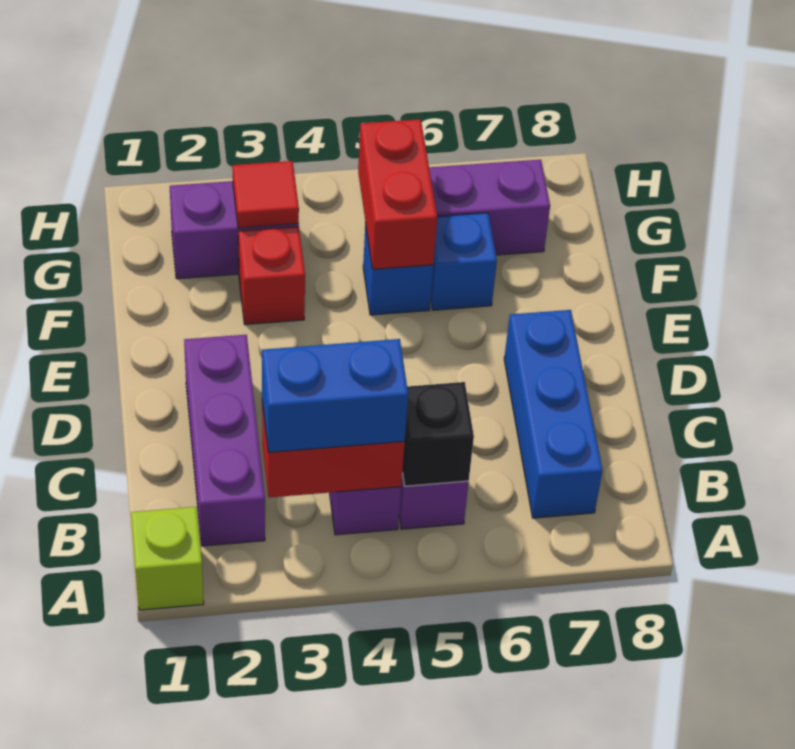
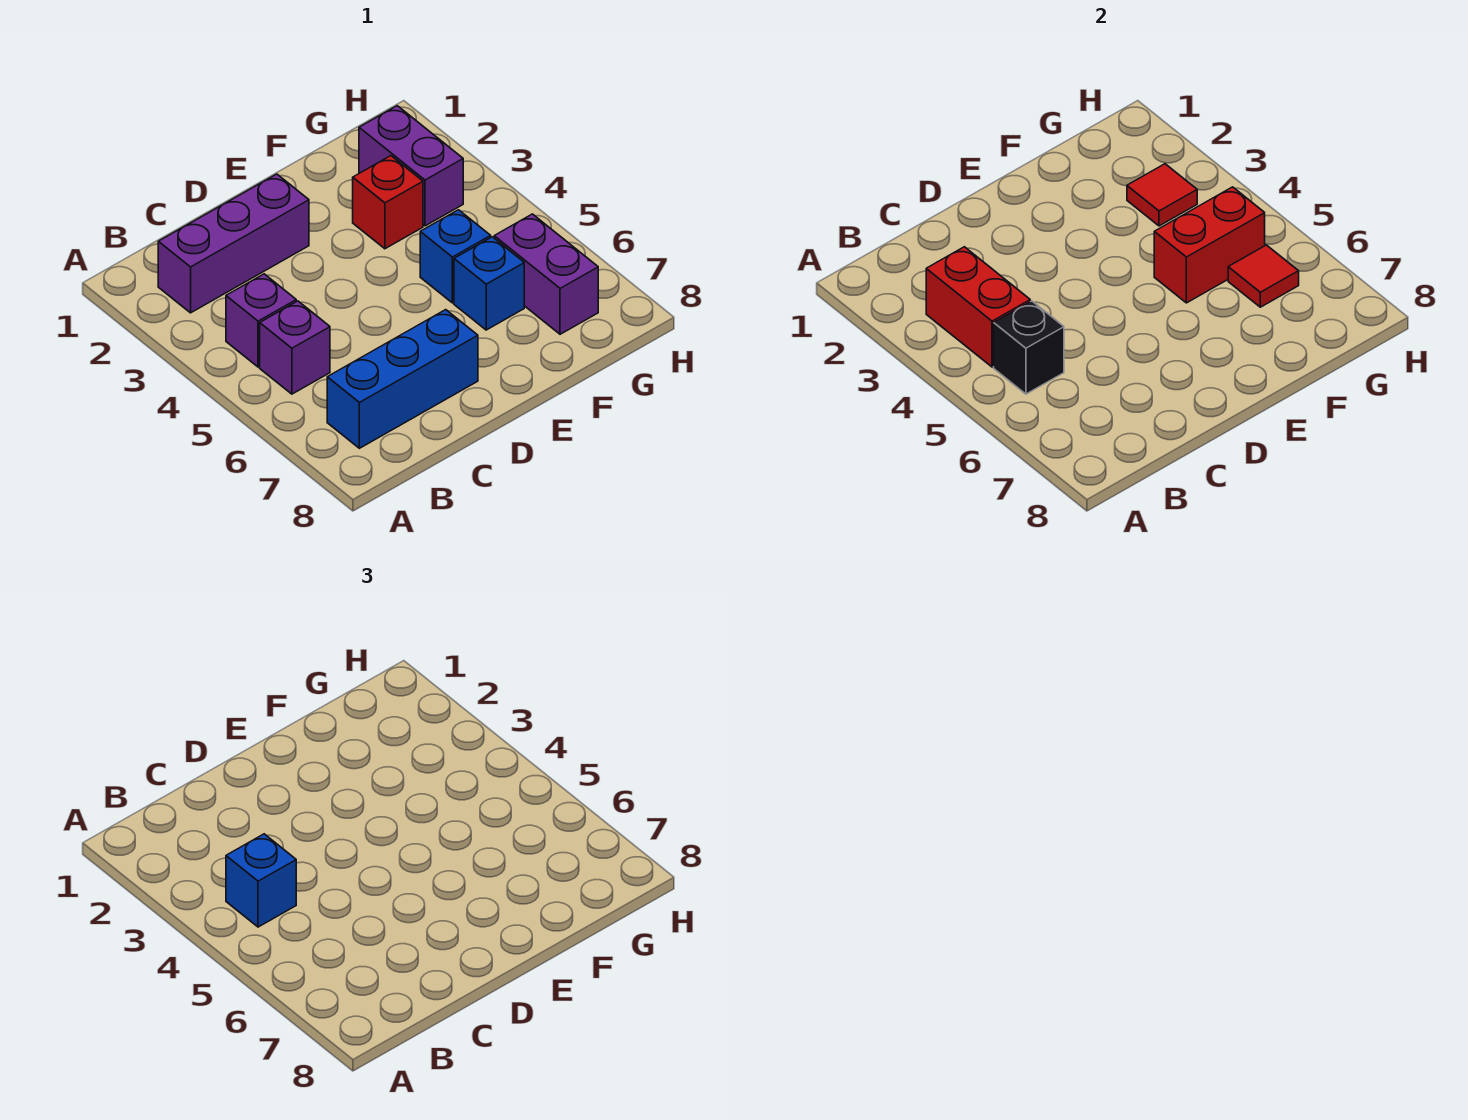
lime 1x1 brick [131,507,204,610] -> none
blue 1x2 brick [262,339,408,452] -> blue 1x1 brick [226,834,296,927]
none -> red 1x1 tile [1228,245,1299,307]

